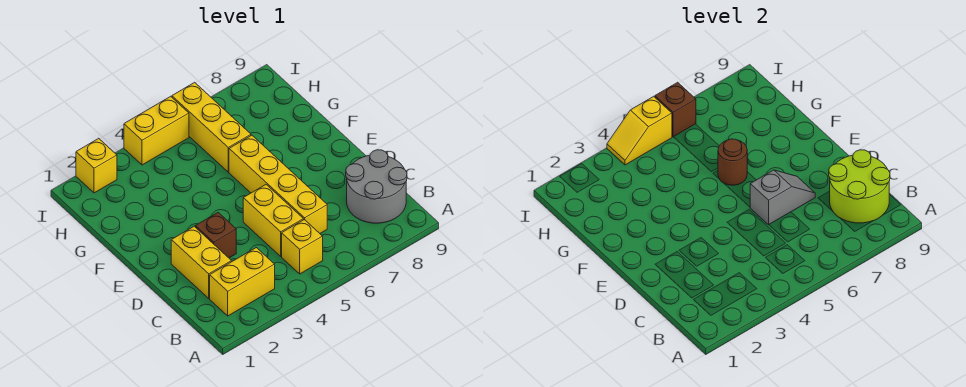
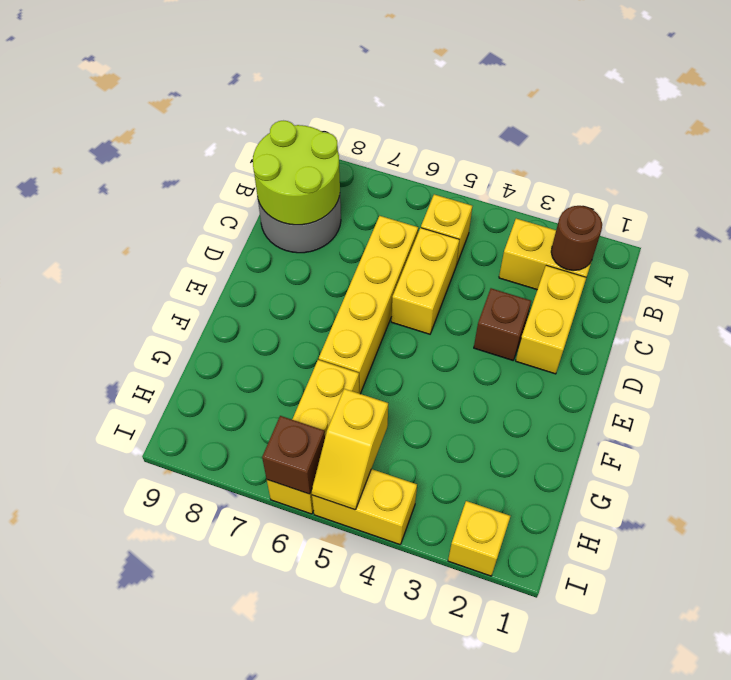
grey 1x2 slope [750,170,815,225] -> none
brown 1x1 round brick [718,139,747,185] -> brown 1x1 round brick moved to [551,206,602,270]
yellow 1x2 slope [607,96,672,165] -> yellow 1x2 slope turned to [312,389,388,510]

